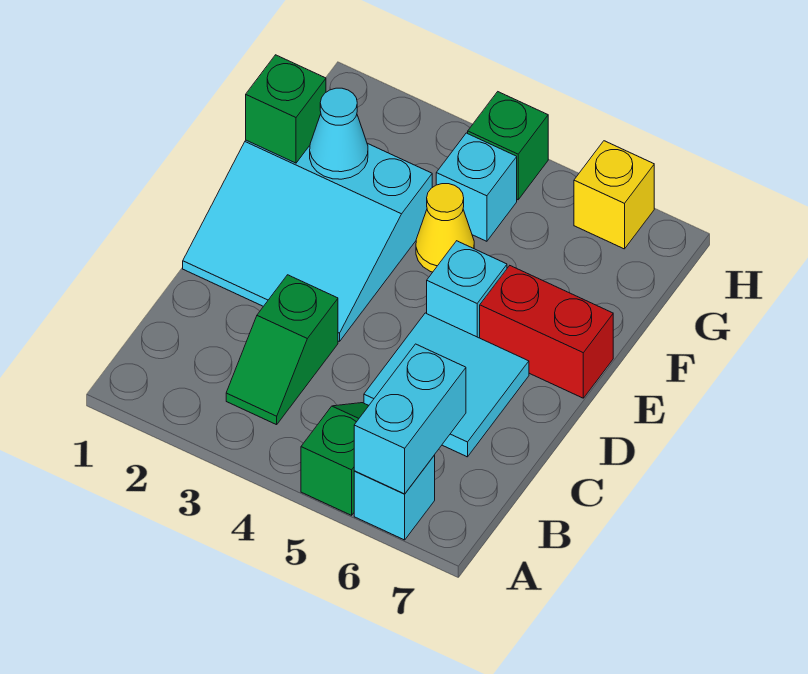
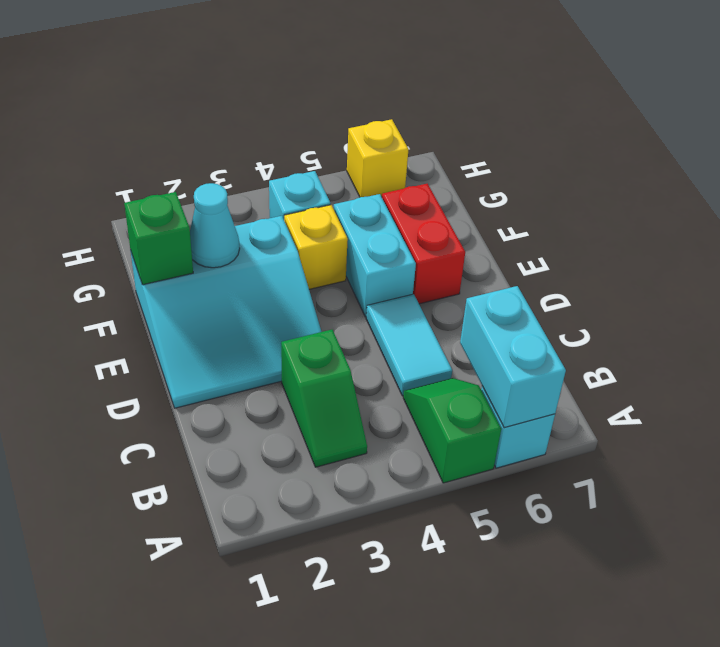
cyan 2x2 tile [364,313,529,457] -> cyan 1x2 tile [366,294,452,396]
cyan 1x1 brick [427,241,507,338] -> cyan 1x2 brick [334,194,416,317]
red 1x2 brick [480,266,613,398] -> red 1x2 brick turned to [382,184,465,304]
yellow 1x1 cone [416,184,474,272] -> yellow 1x1 brick [284,205,348,289]
green 1x1 brick [468,92,548,200] -> none

